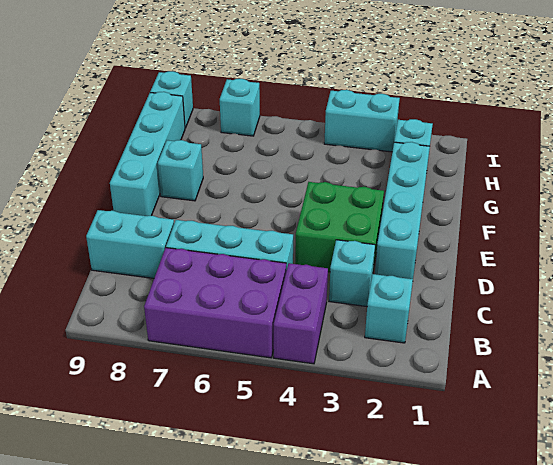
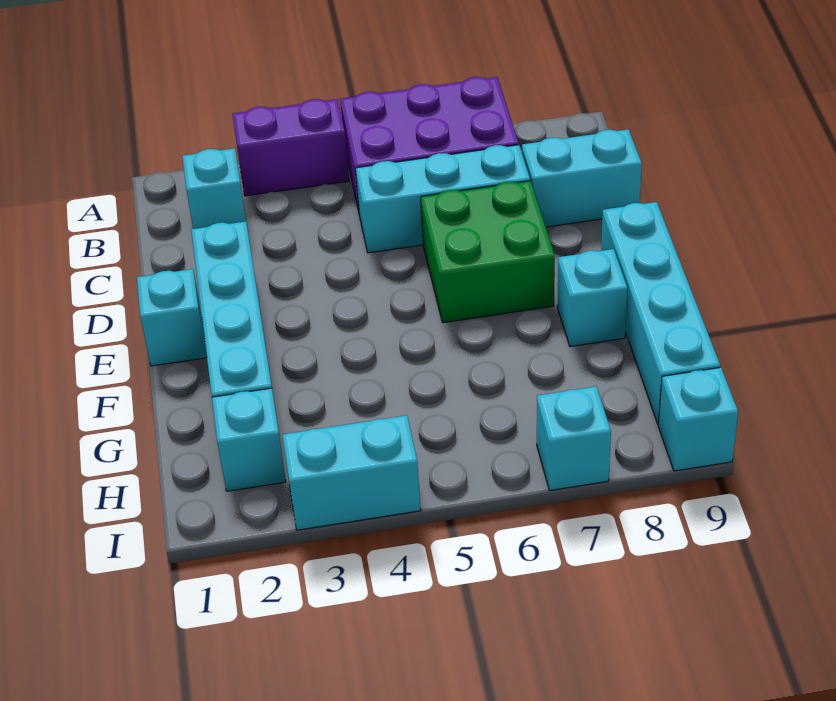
purple 1x2 brick [274,263,328,364] -> purple 1x2 brick turned to [232,99,349,196]
cyan 1x1 brick [329,240,375,307] -> cyan 1x1 brick moved to [137,269,207,366]
green 2x2 brick [295,182,384,272] -> green 2x2 brick moved to [421,181,555,323]

